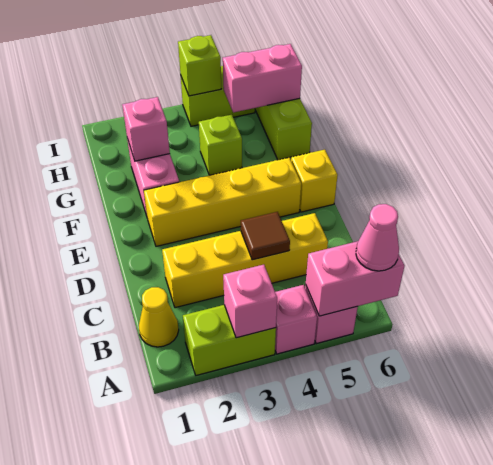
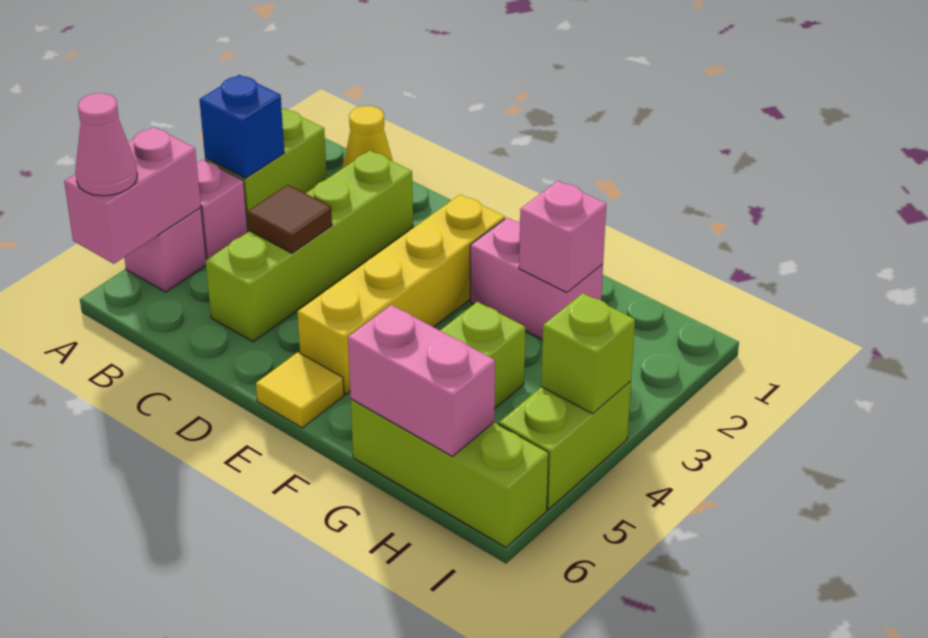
pink 1x1 brick [223,265,277,338] -> blue 1x1 brick [199,75,284,178]
yellow 1x4 brick [162,213,328,308] -> lime 1x4 brick [206,150,413,342]
yellow 1x1 brick [291,150,338,212] -> yellow 1x1 tile [256,352,344,428]
pink 1x2 brick [223,44,302,113] -> pink 1x2 brick turned to [348,305,495,456]

